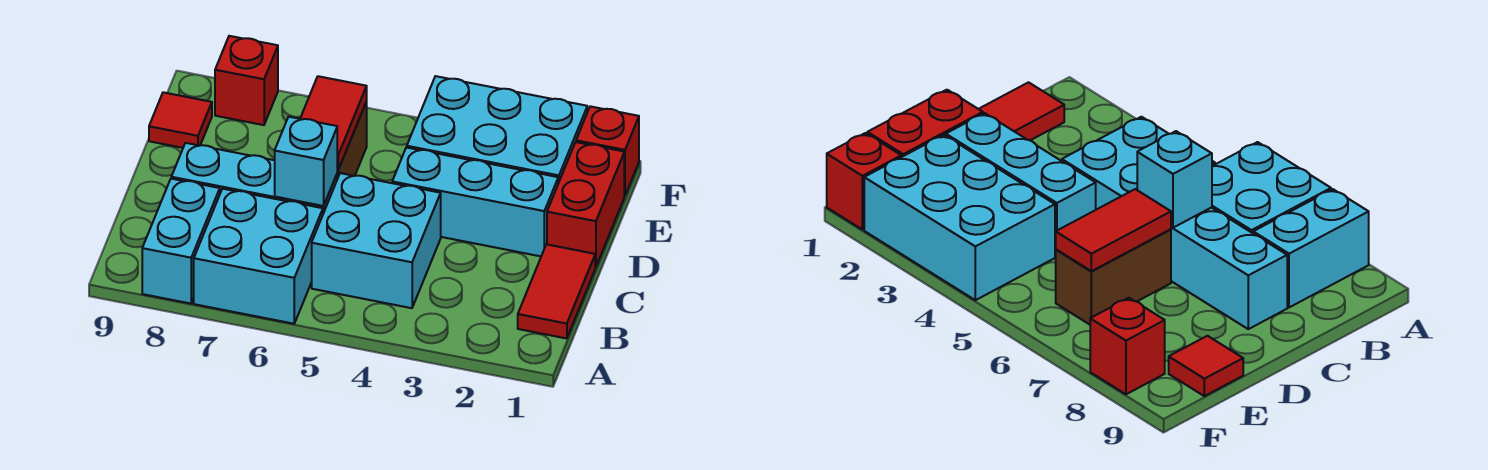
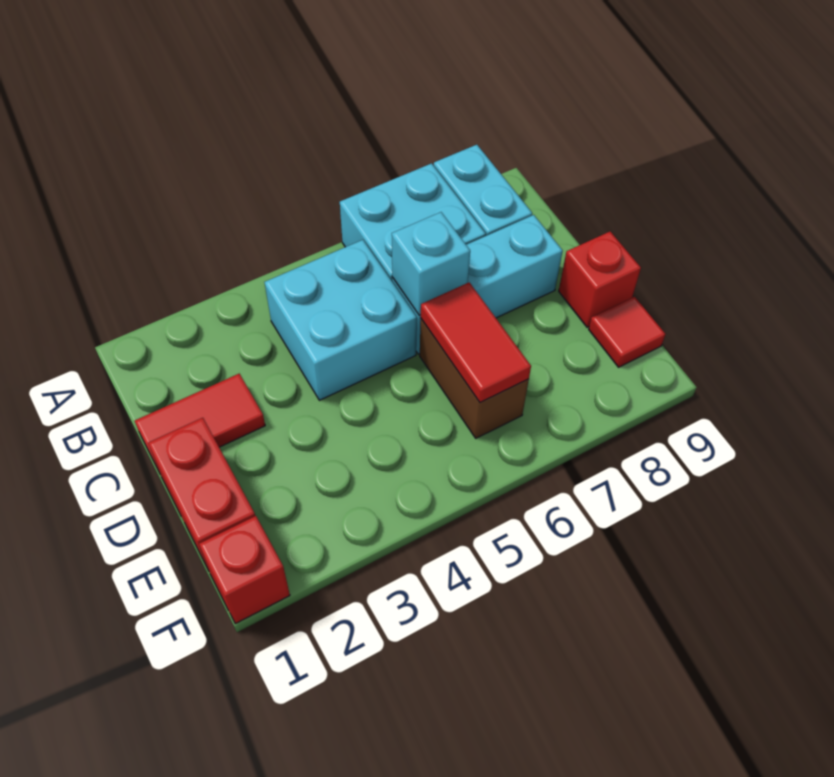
red 1x2 tile [518,244,595,338] -> red 1x2 tile turned to [135,374,265,473]
cyan 1x3 brick [392,147,558,256] -> none
cyan 2x3 brick [407,76,587,183] -> none
red 1x1 brick [215,36,278,125] -> red 1x1 brick moved to [559,232,641,327]

